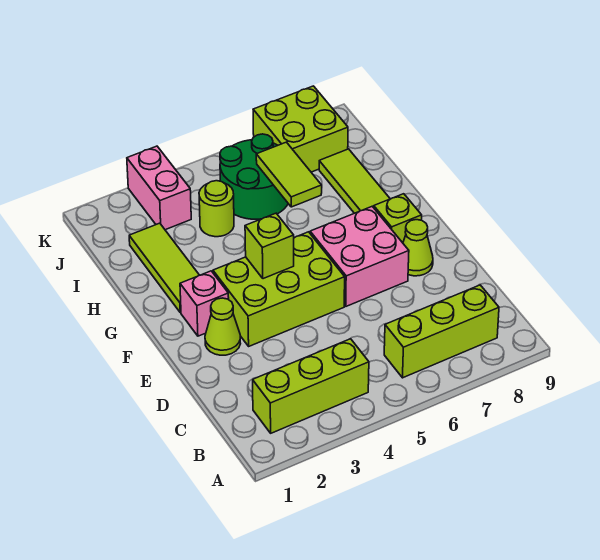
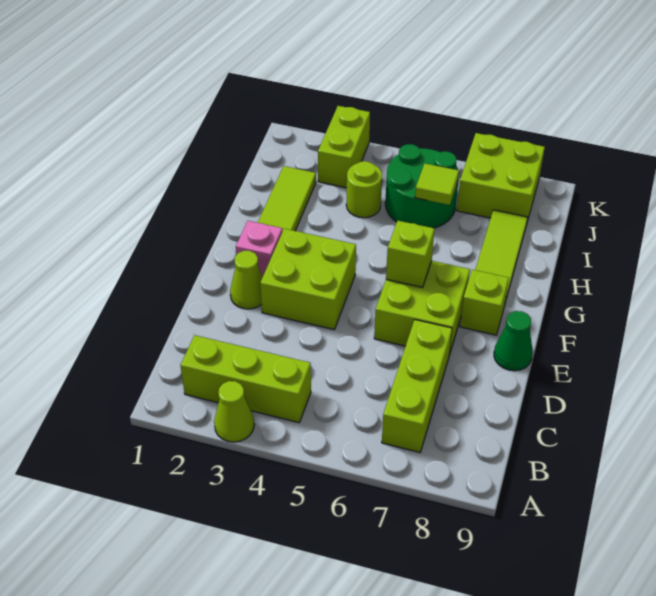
lime 1x3 brick [384,285,499,378] -> lime 1x3 brick turned to [382,320,452,452]
lime 2x3 brick [213,232,345,346] -> lime 2x2 brick [260,229,356,330]
pink 2x2 brick [310,207,409,306] -> lime 2x2 brick [374,261,470,355]
lime 1x1 cone [403,220,433,276] -> lime 1x1 cone moved to [214,381,254,442]
none -> green 1x1 cone [494,311,533,371]
lime 1x1 brick [245,213,294,279] -> lime 1x1 brick moved to [386,221,435,287]
lime 1x2 tile [256,142,322,207] -> lime 1x1 tile [415,164,459,205]
pink 1x2 brick [127,146,191,230] -> lime 1x2 brick [318,106,370,188]

